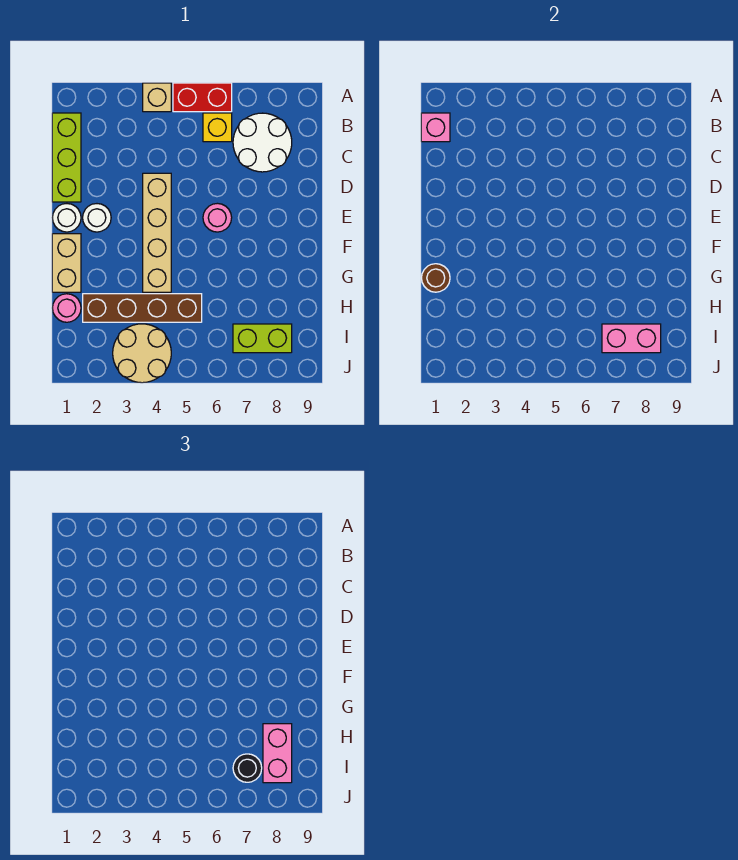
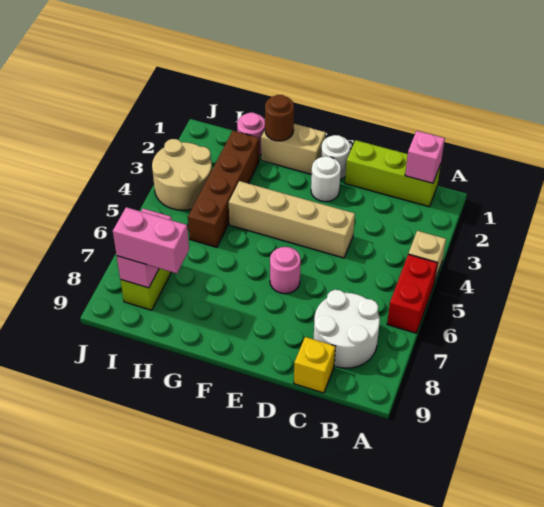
yellow 1x1 brick [203,113,232,142] -> yellow 1x1 brick moved to [294,337,336,393]
black 1x1 round brick [233,754,262,782] -> none

